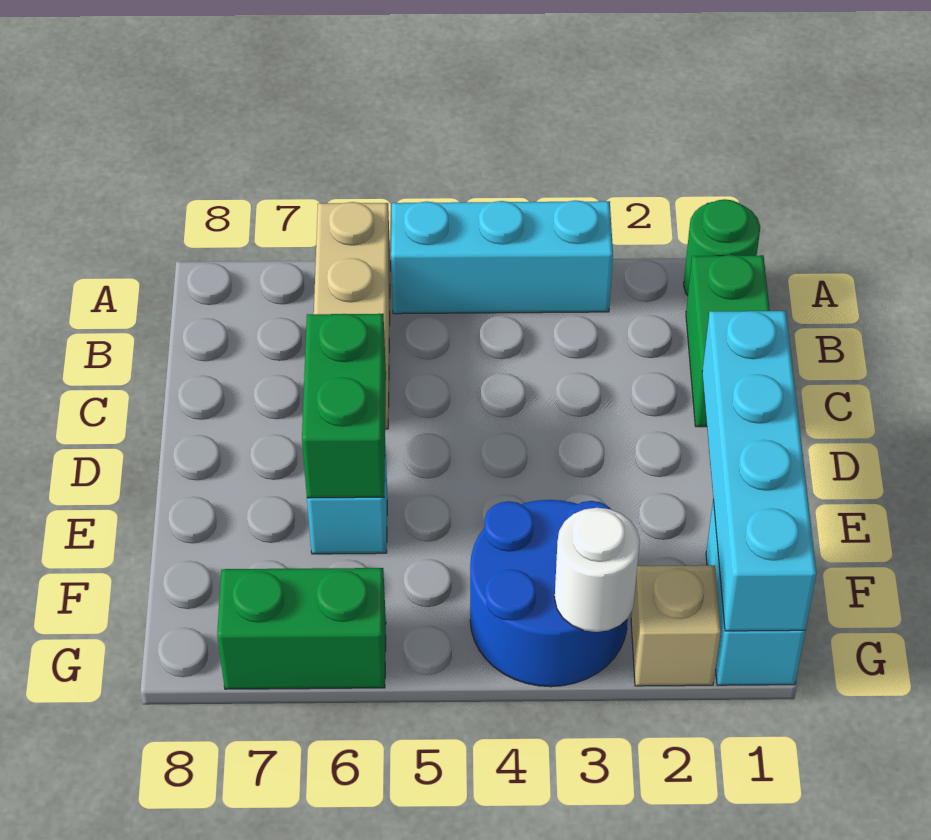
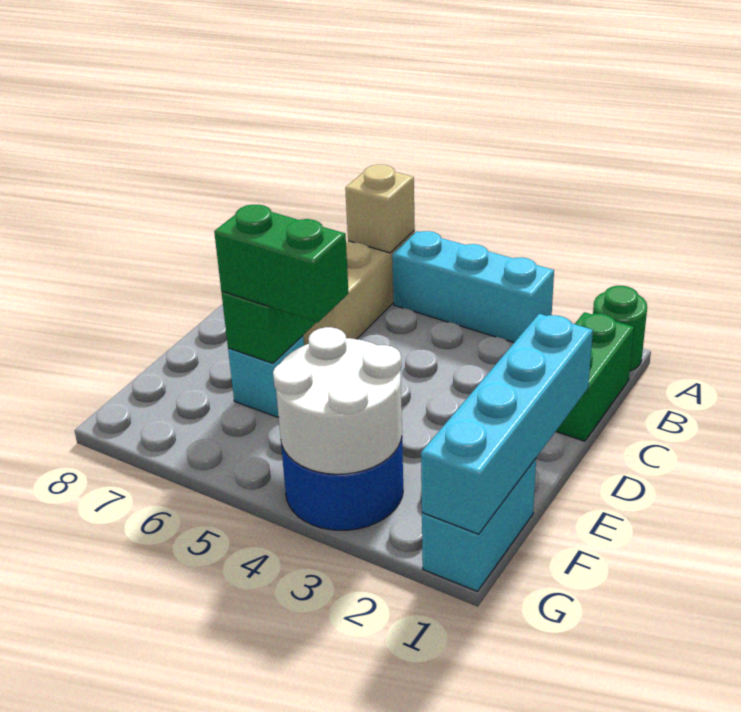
tan 1x1 brick [631,565,721,686] -> tan 1x1 brick moved to [345,165,415,253]
white 1x1 round brick [555,508,640,632] -> white 2x2 round brick [273,327,402,474]
green 1x2 brick [217,568,386,689] -> green 1x2 brick moved to [214,205,349,322]

